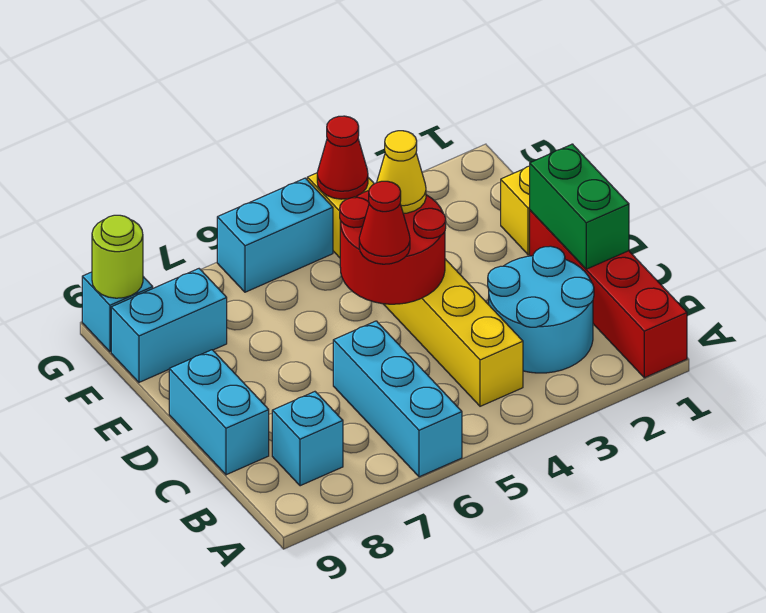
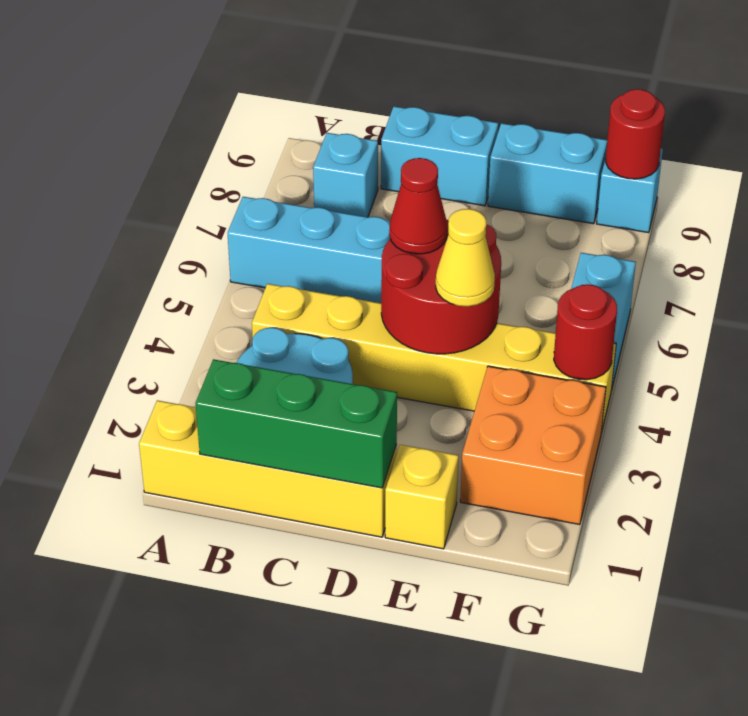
red 1x4 brick [530,210,687,378] -> yellow 1x4 brick [139,400,397,537]
green 1x2 brick [530,144,629,269] -> green 1x3 brick [196,359,397,488]
none -> orange 2x2 brick [460,366,606,525]
cyan 1x2 brick [111,269,227,382] -> cyan 1x2 brick turned to [488,123,607,224]
red 1x1 cone [317,116,368,199] -> red 1x1 round brick [554,284,617,380]
lime 1x1 round brick [92,215,143,298] -> red 1x1 round brick [606,89,665,179]

